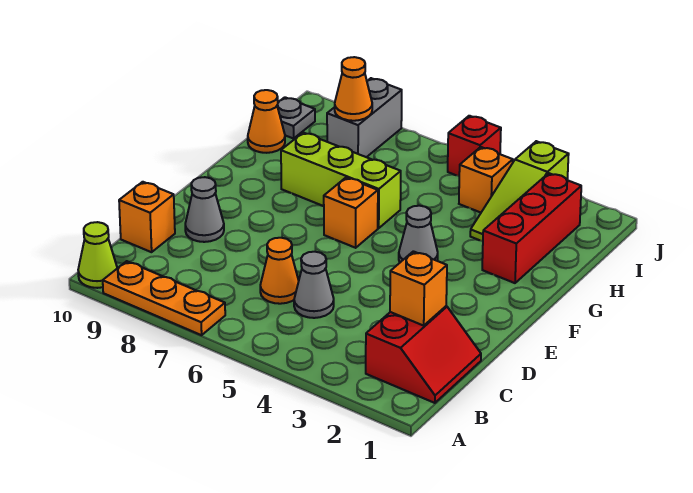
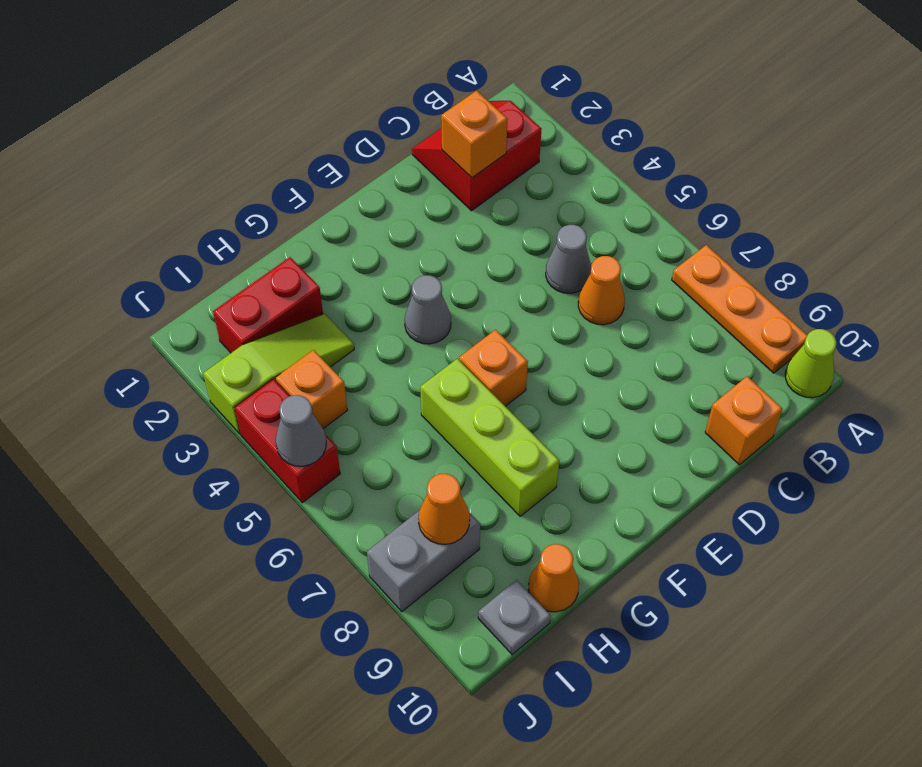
grey 1x1 cone [185,177,224,242] -> grey 1x1 cone moved to [276,395,326,466]
red 1x3 brick [482,173,581,283] -> red 1x2 brick [213,257,323,353]
red 1x1 brick [448,116,501,176] -> red 1x2 brick [235,379,340,503]

